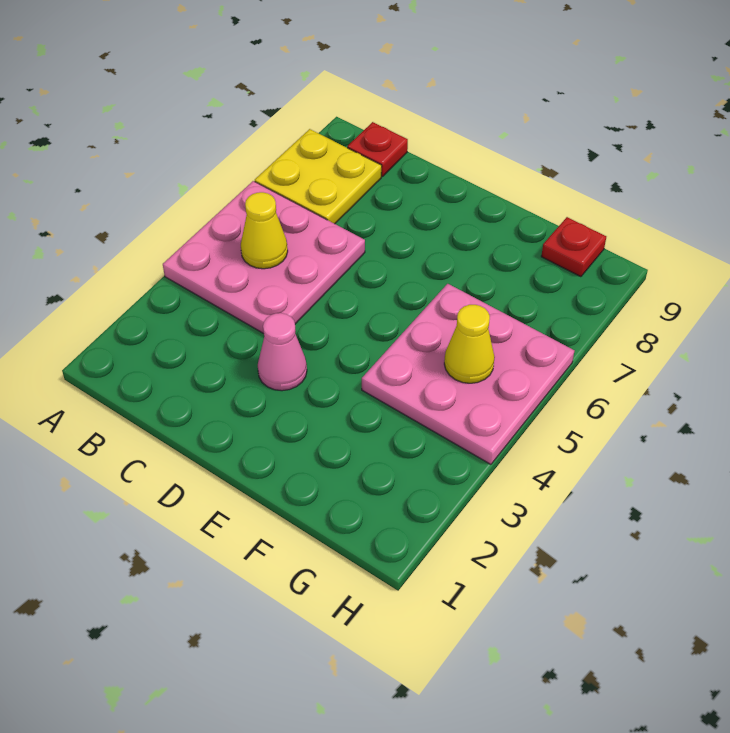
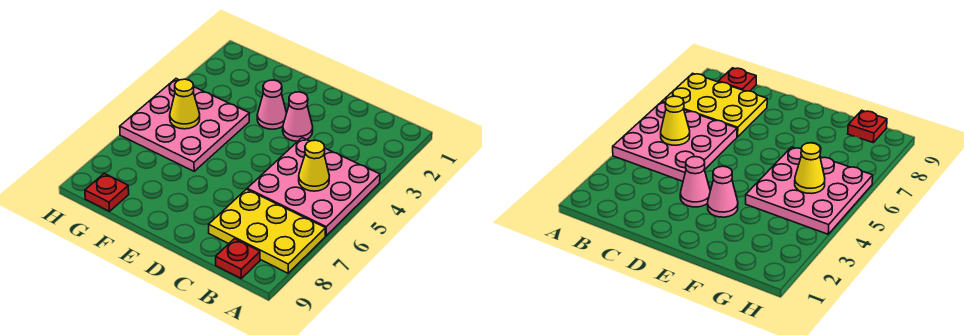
yellow 2x2 plate [255,129,382,224] -> yellow 2x3 plate [209,189,326,273]
none -> pink 1x1 cone [257,80,287,129]

